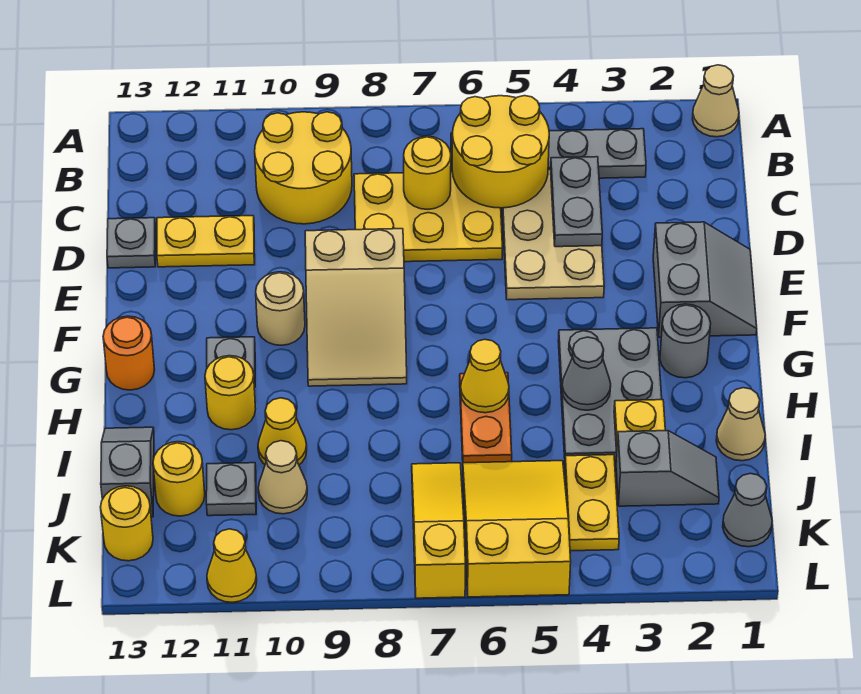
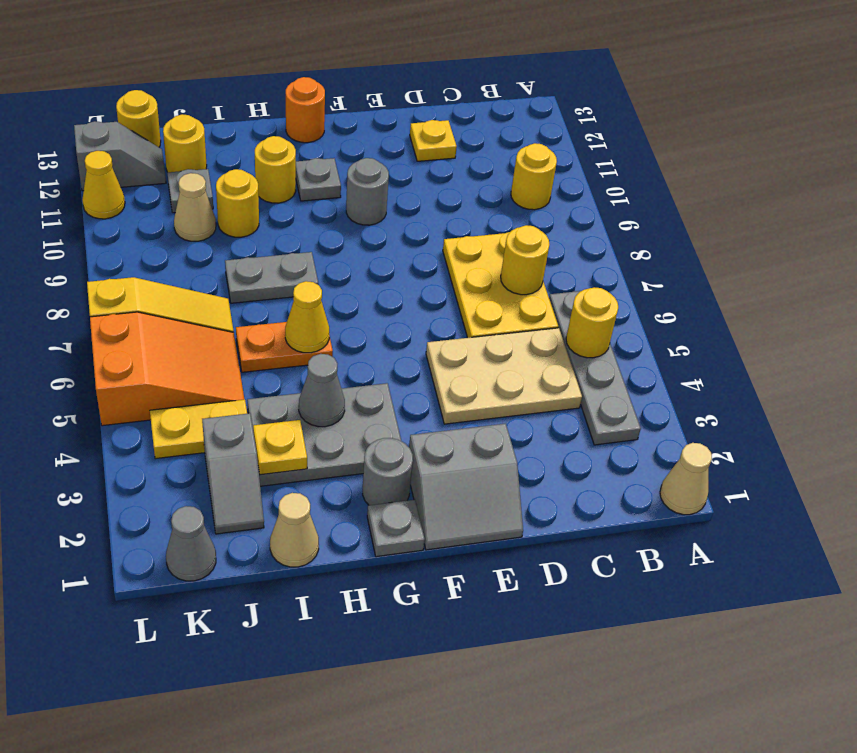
yellow 2x2 round brick [452,96,549,208] -> yellow 1x1 round brick [566,287,618,358]
yellow 2x2 round brick [255,112,352,224] -> yellow 1x1 round brick [511,143,557,210]
grey 1x2 plate [551,157,602,247] -> grey 1x2 plate moved to [225,252,318,303]
yellow 1x2 plate [157,216,255,267] -> yellow 1x1 plate [410,120,457,161]
grey 1x1 plate [107,218,156,268] -> grey 1x1 plate moved to [367,500,425,557]
tan 2x3 slope [305,229,407,386] -> none
tan 1x1 round brick [256,272,305,345] -> grey 1x1 round brick [346,158,389,225]
yellow 1x1 cone [258,398,307,465] -> yellow 1x1 round brick [216,169,259,237]
grey 1x2 slope [101,427,154,517] -> grey 1x2 slope moved to [74,121,166,191]
yellow 2x3 slope [463,461,571,597] -> orange 2x3 slope [90,312,244,426]

